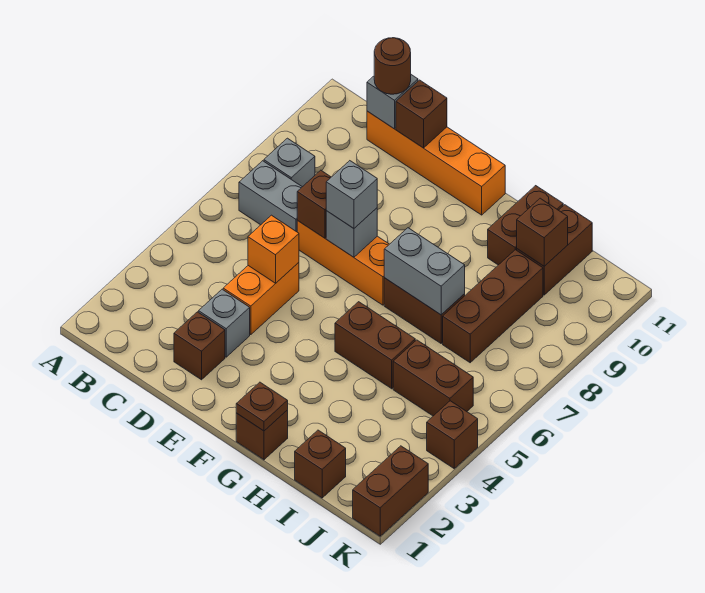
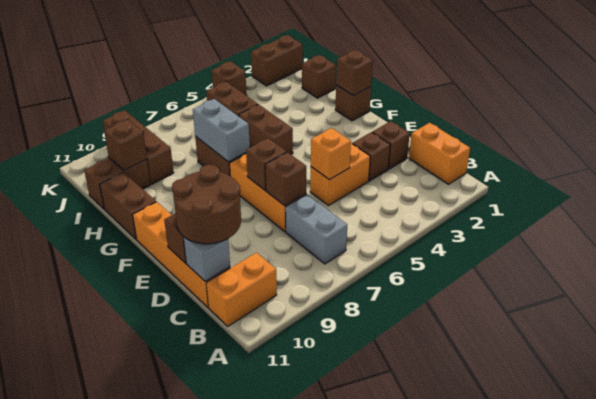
none -> orange 1x2 brick [409,123,470,184]
grey 1x1 brick [264,138,315,187] -> none
none -> orange 1x2 brick [206,253,277,326]
brown 1x1 round brick [374,38,411,94] -> brown 2x2 round brick [172,165,241,244]
grey 1x1 brick [199,289,250,357] -> brown 1x1 brick [352,132,390,181]
grey 1x1 brick [326,208,377,257] -> brown 1x1 brick [246,138,287,190]
grey 1x1 brick [326,161,377,228] -> none
brown 1x1 plate [236,382,288,431] -> brown 1x1 brick [336,50,373,96]
brown 1x2 brick [488,186,563,265] -> brown 1x2 brick turned to [100,172,156,240]
brown 1x3 brick [443,250,543,363] -> brown 1x3 brick turned to [103,110,174,184]

